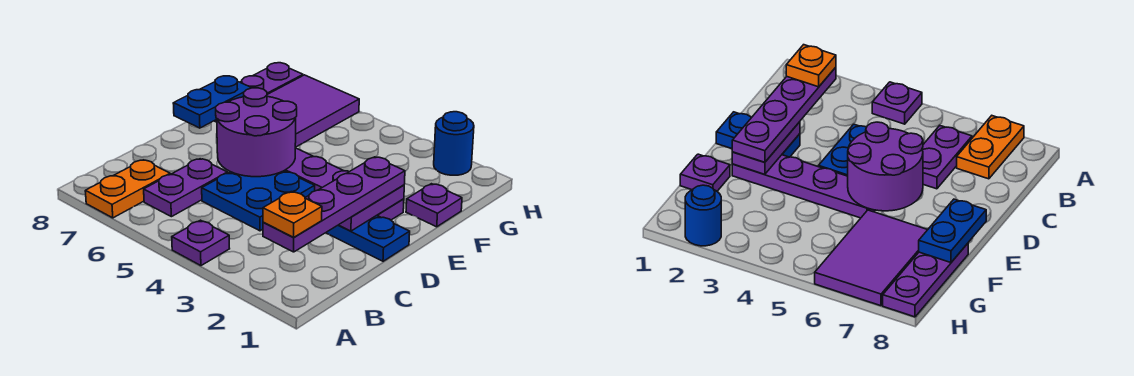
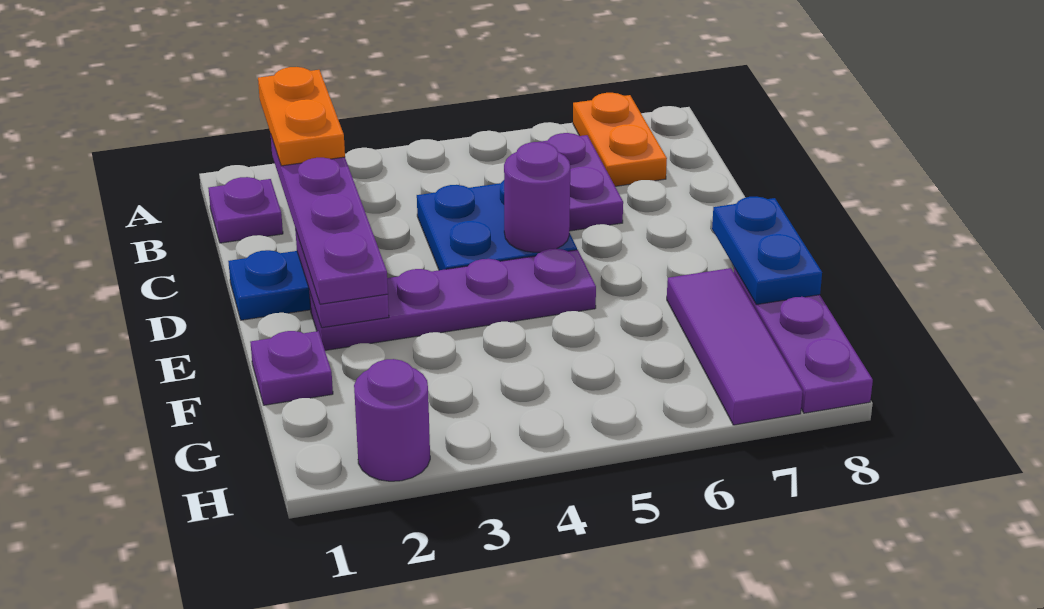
purple 1x1 plate [172,220,230,266] -> purple 1x1 plate moved to [208,177,283,243]
orange 1x1 plate [263,192,322,237] -> orange 1x2 plate [258,67,345,166]
purple 2x2 round brick [216,88,297,177] -> purple 1x1 round brick [504,142,570,252]
purple 2x3 tile [267,75,359,147] -> purple 1x3 tile [667,268,803,425]
blue 1x1 round brick [434,112,474,175] -> purple 1x1 round brick [354,359,430,481]

